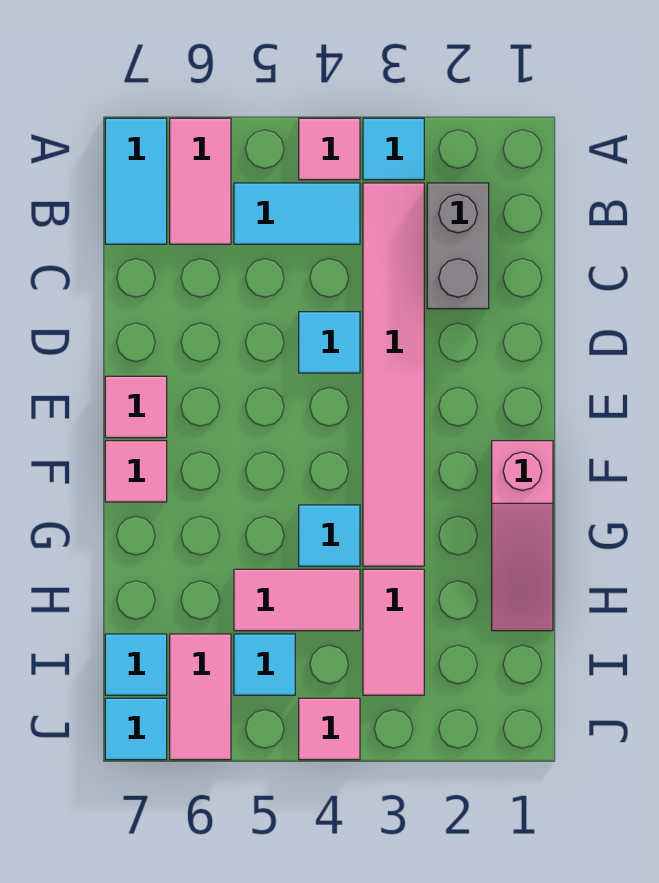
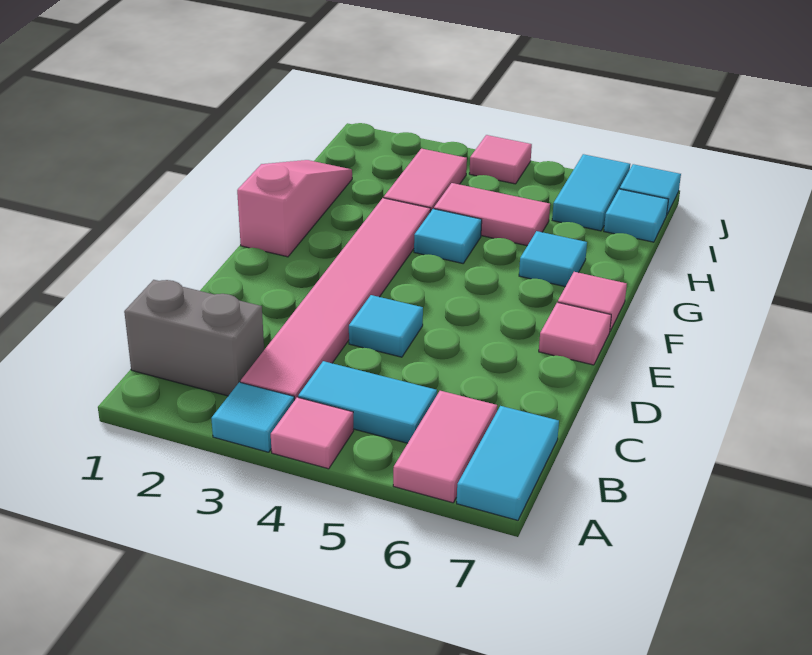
grey 1x2 brick [427,183,489,309] -> grey 1x2 brick turned to [124,280,264,396]
cyan 1x1 tile [234,634,295,695] -> cyan 1x1 tile moved to [519,231,587,287]
pink 1x2 tile [170,634,231,760] -> cyan 1x2 tile [552,154,630,231]

